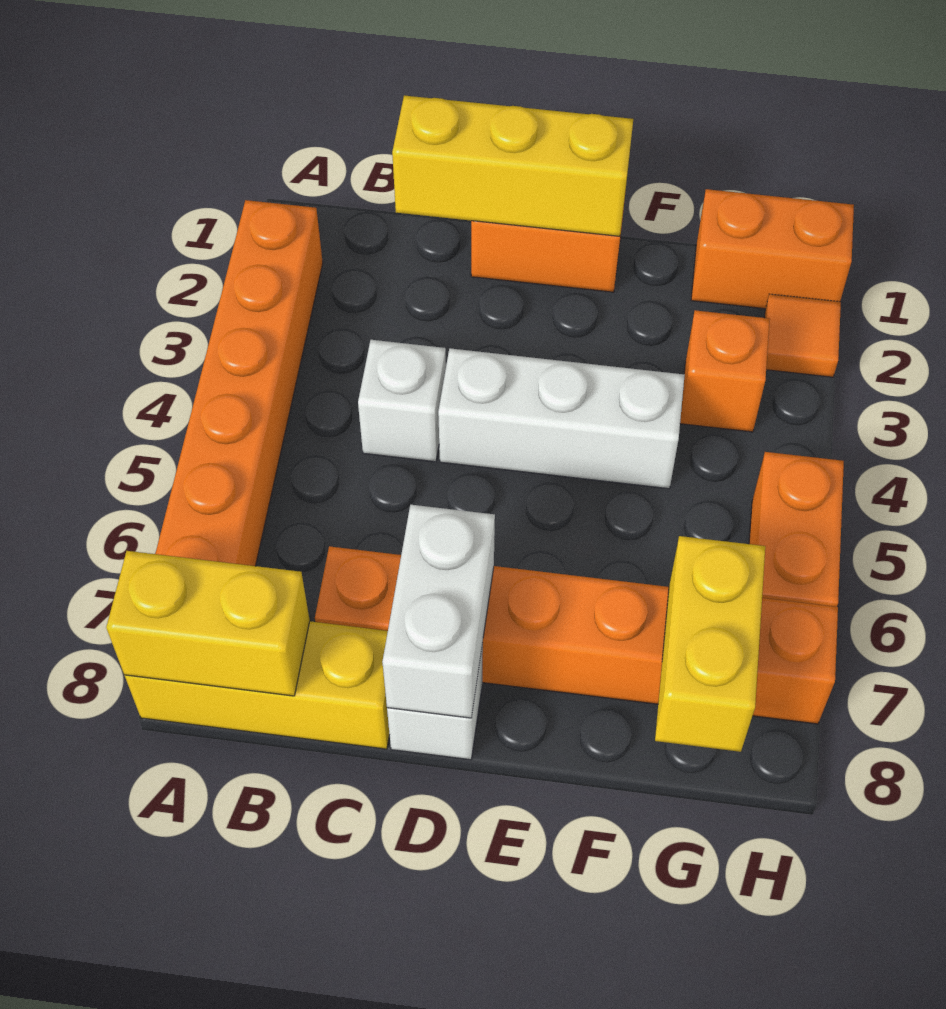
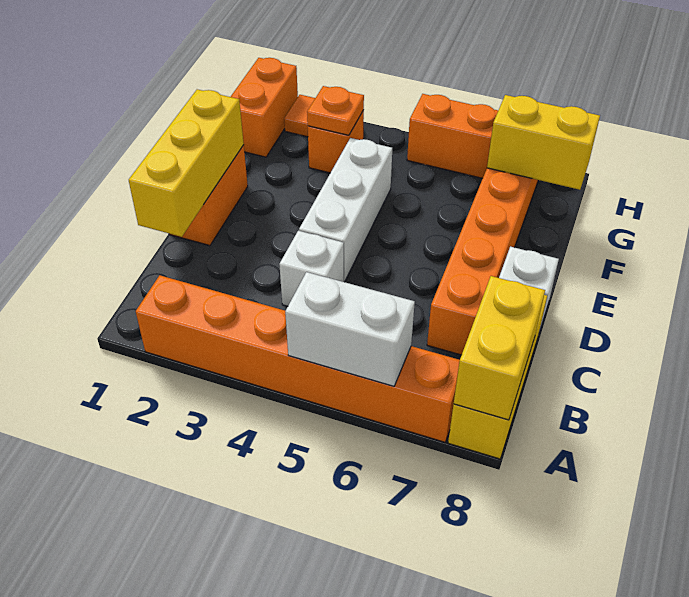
white 1x2 brick [382,505,495,718] -> white 1x2 brick moved to [285,272,415,386]
none -> orange 1x1 plate [307,86,364,135]

